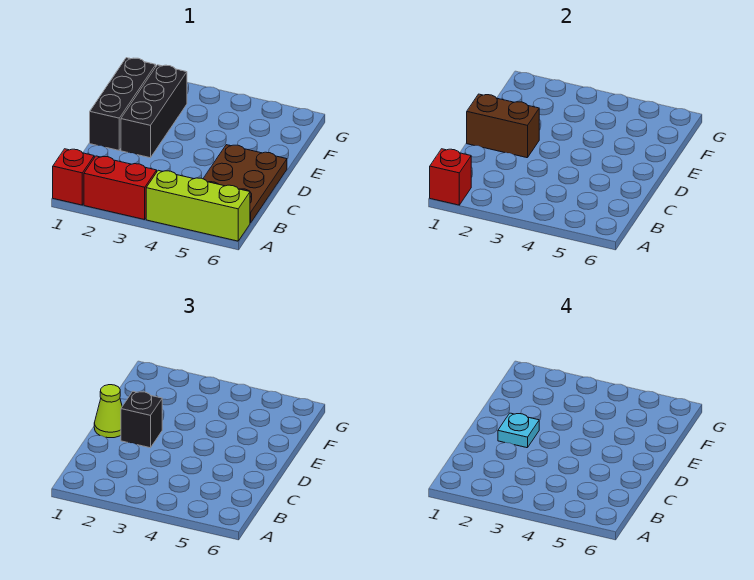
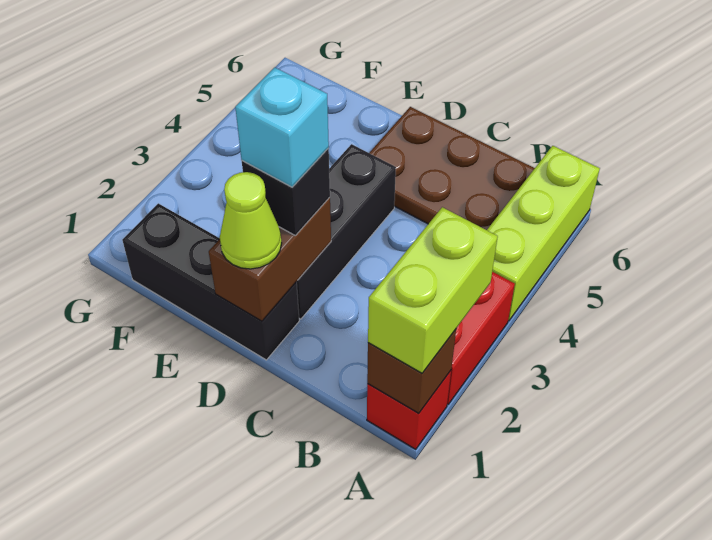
red 1x1 brick [430,149,471,205] -> brown 1x1 brick [367,329,456,413]
none -> lime 1x2 brick [368,207,498,373]
black 1x3 brick [121,65,187,158] -> black 1x3 brick turned to [297,144,396,319]
cyan 1x1 plate [498,413,539,448] -> cyan 1x1 brick [235,67,329,187]

